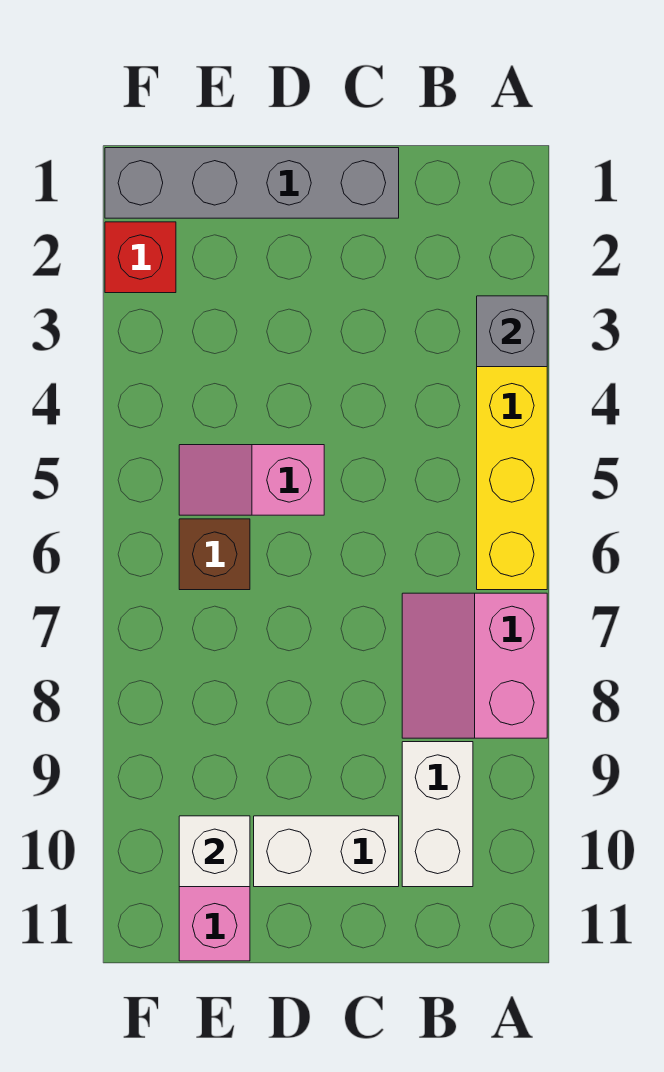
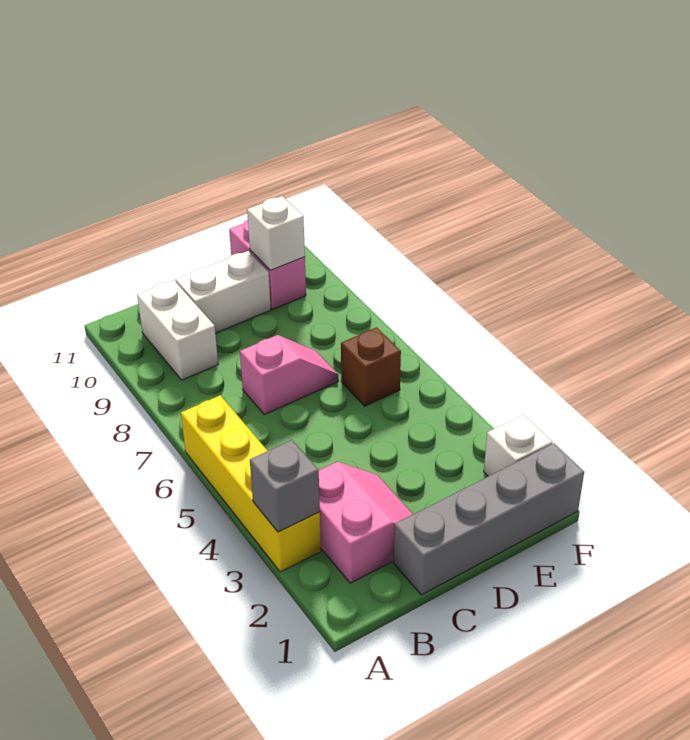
pink 2x2 slope [402,593,547,738] -> pink 2x2 slope moved to [319,462,413,583]
pink 1x2 slope [179,445,324,515] -> pink 1x2 slope moved to [240,335,338,415]
red 1x1 brick [105,222,176,293] -> white 1x1 brick [484,415,552,476]

